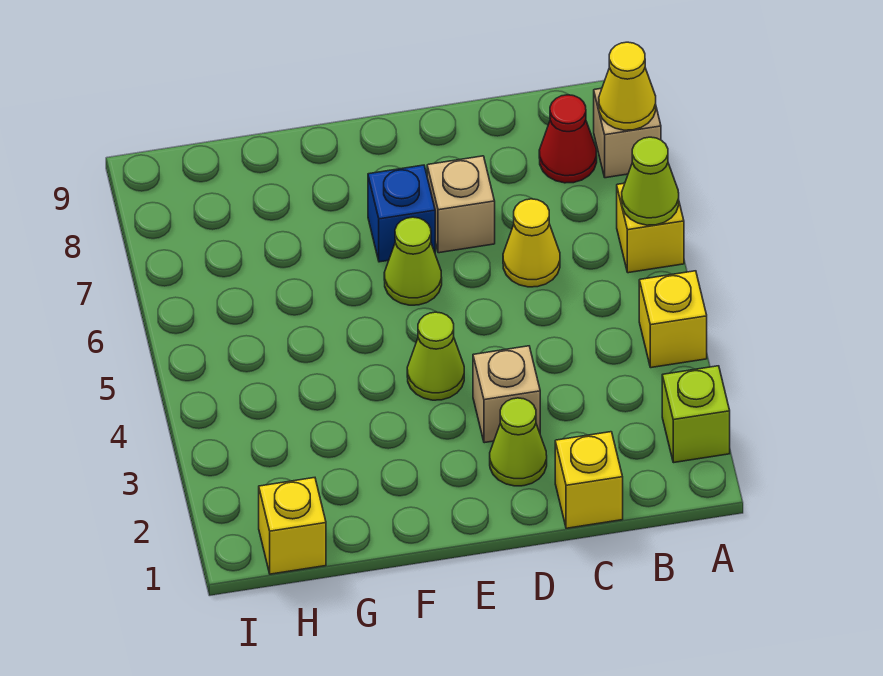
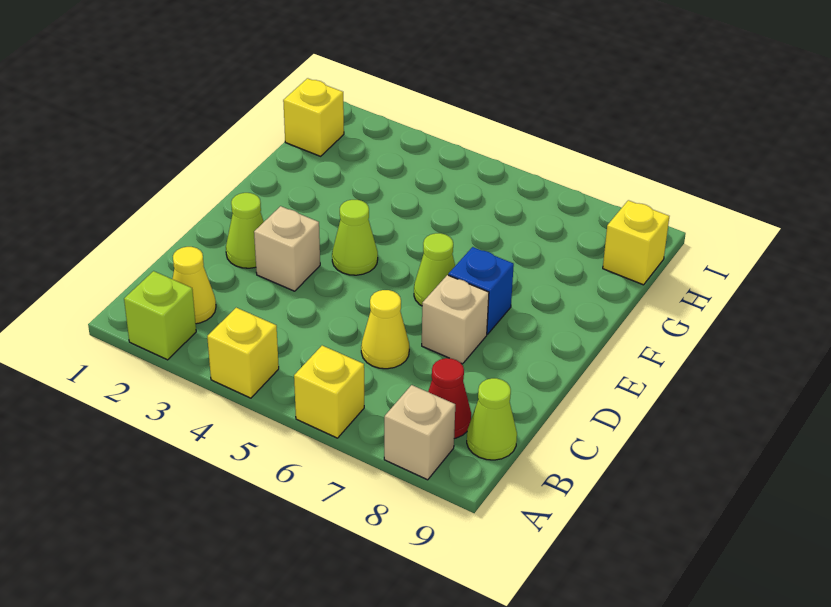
lime 1x1 cone [622,137,679,225] -> lime 1x1 cone moved to [467,378,517,460]
yellow 1x1 cone [599,42,656,130] -> yellow 1x1 cone moved to [173,247,216,324]
yellow 1x1 brick [555,432,623,528] -> yellow 1x1 brick moved to [603,200,669,285]

